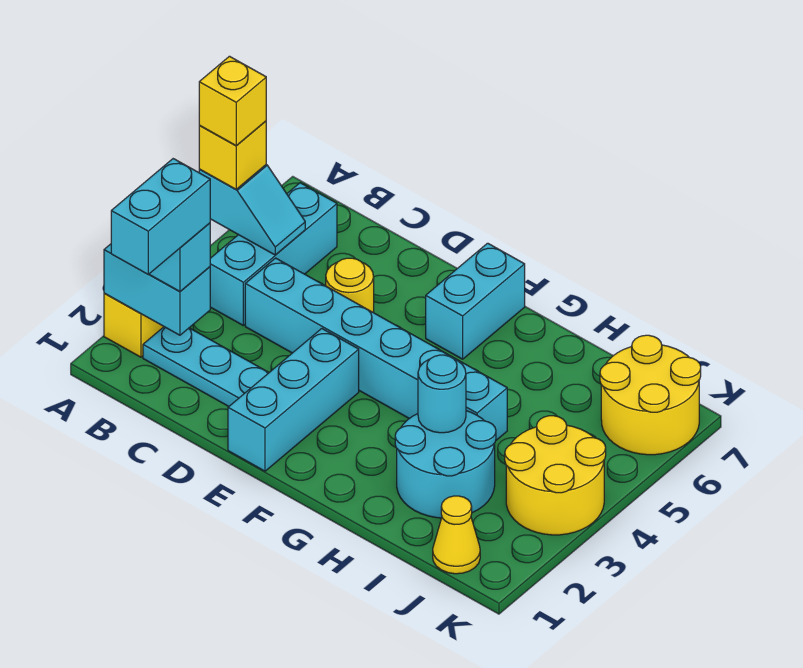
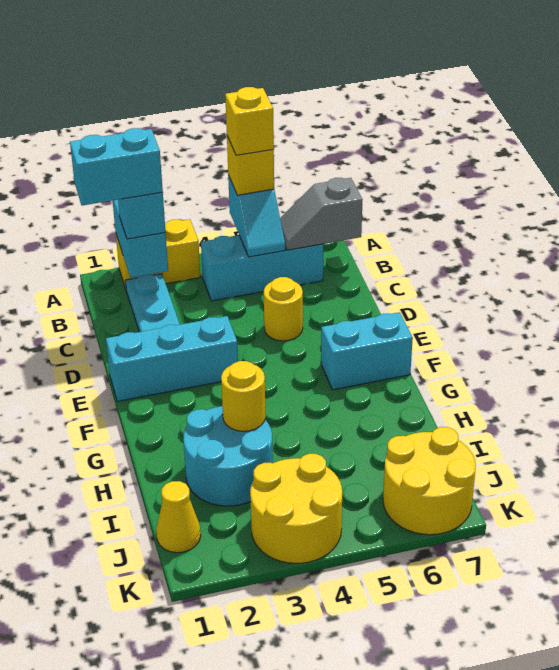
none -> grey 1x2 slope [280,178,363,250]
cyan 1x6 brick [245,258,507,440] -> none
cyan 1x1 round brick [418,355,466,433] -> yellow 1x1 round brick [221,361,266,431]

